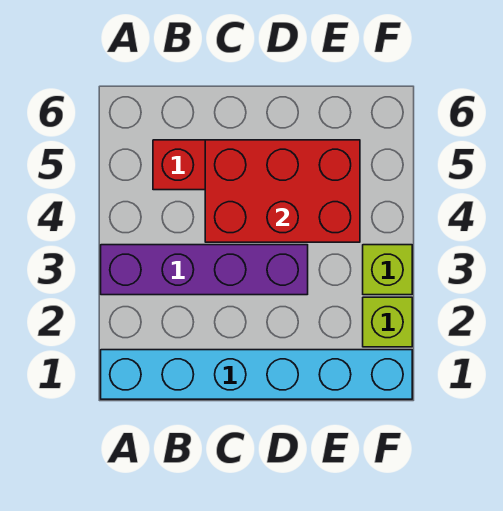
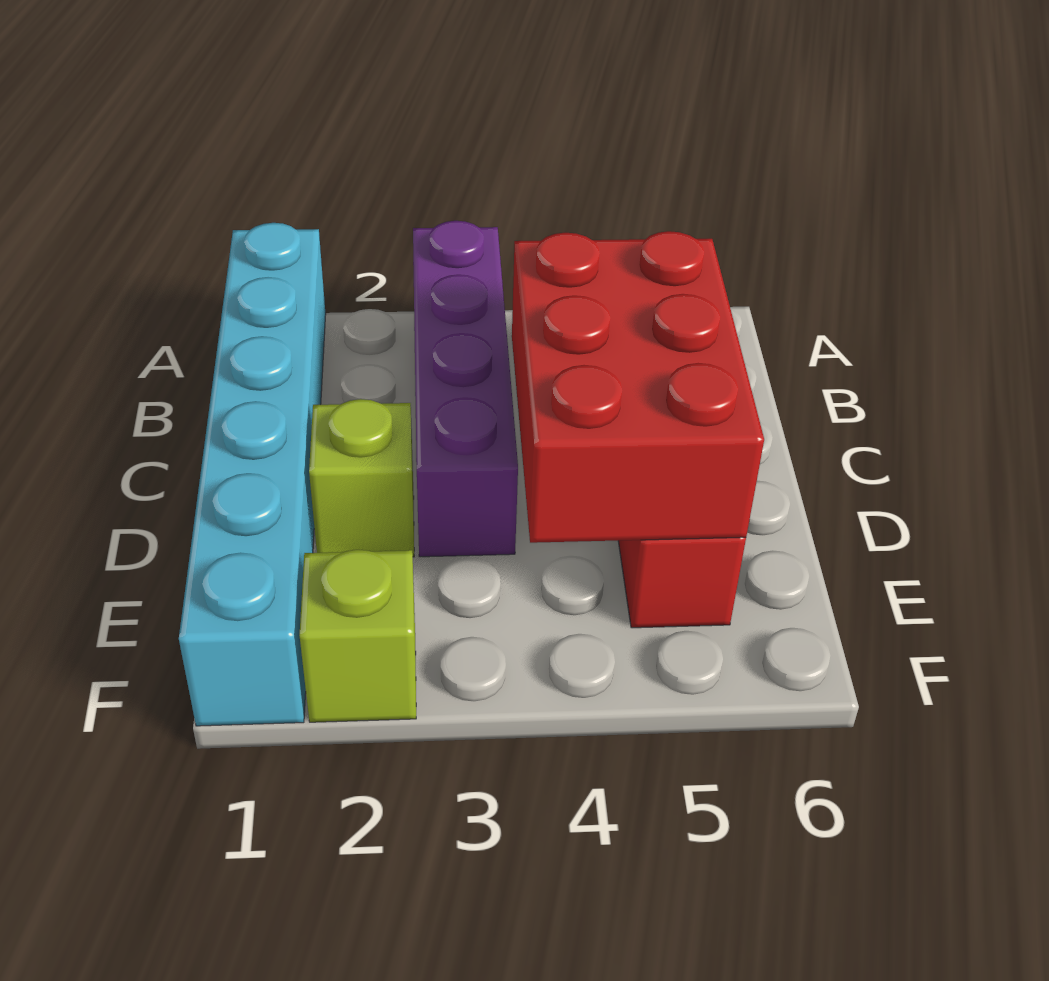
lime 1x1 brick [363,245,412,295] -> lime 1x1 brick moved to [309,399,414,557]

